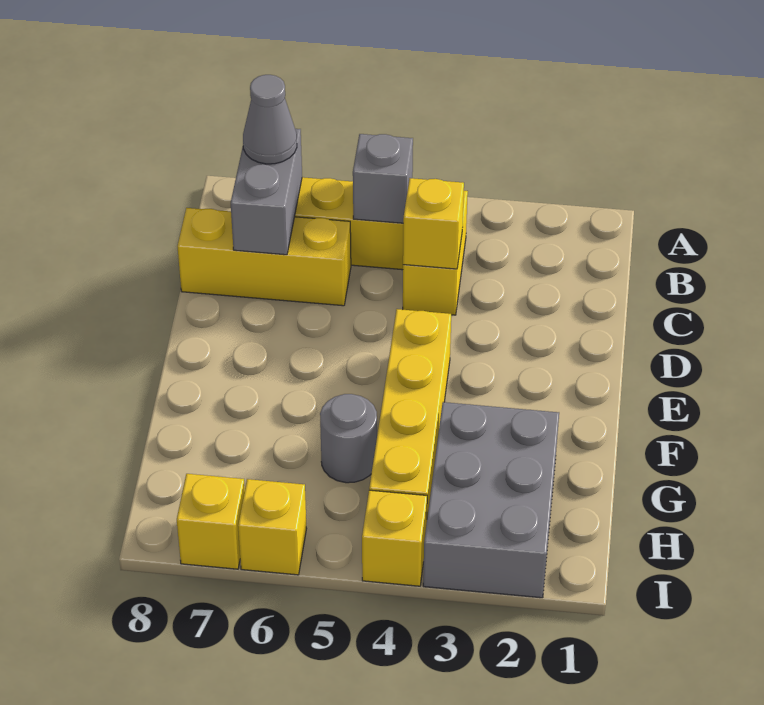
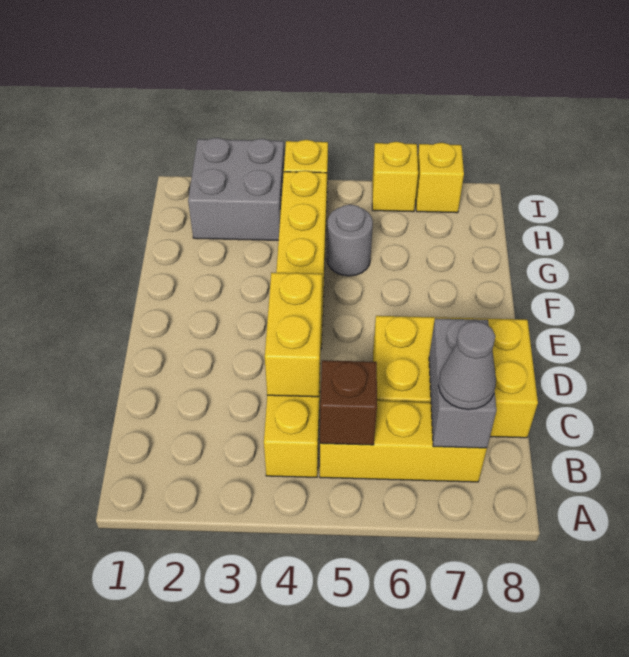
grey 1x1 brick [353,134,413,223] -> brown 1x1 brick [320,360,377,445]
yellow 1x1 brick [403,178,464,269] -> yellow 1x2 brick [265,273,322,397]
yellow 1x3 brick [177,208,351,306] -> yellow 2x3 brick [373,316,538,438]
grey 2x3 brick [423,402,559,598] -> grey 2x2 brick [188,138,284,240]

